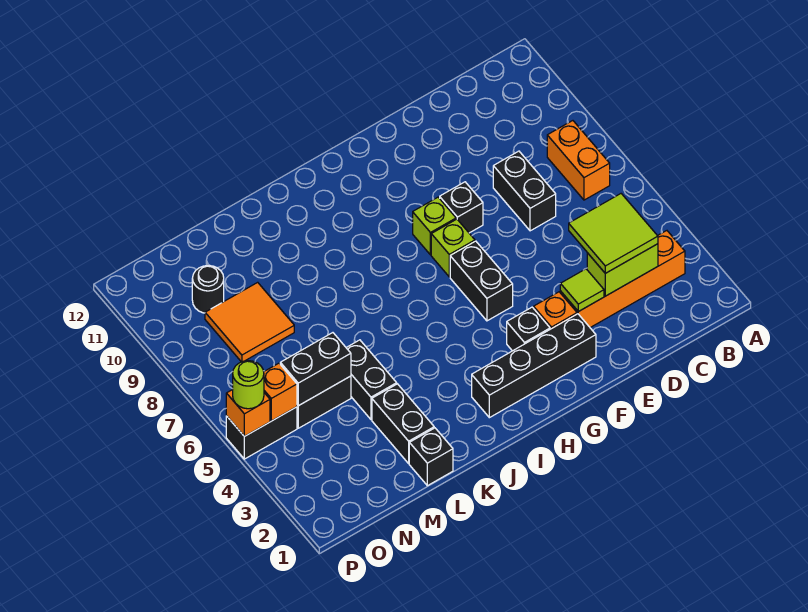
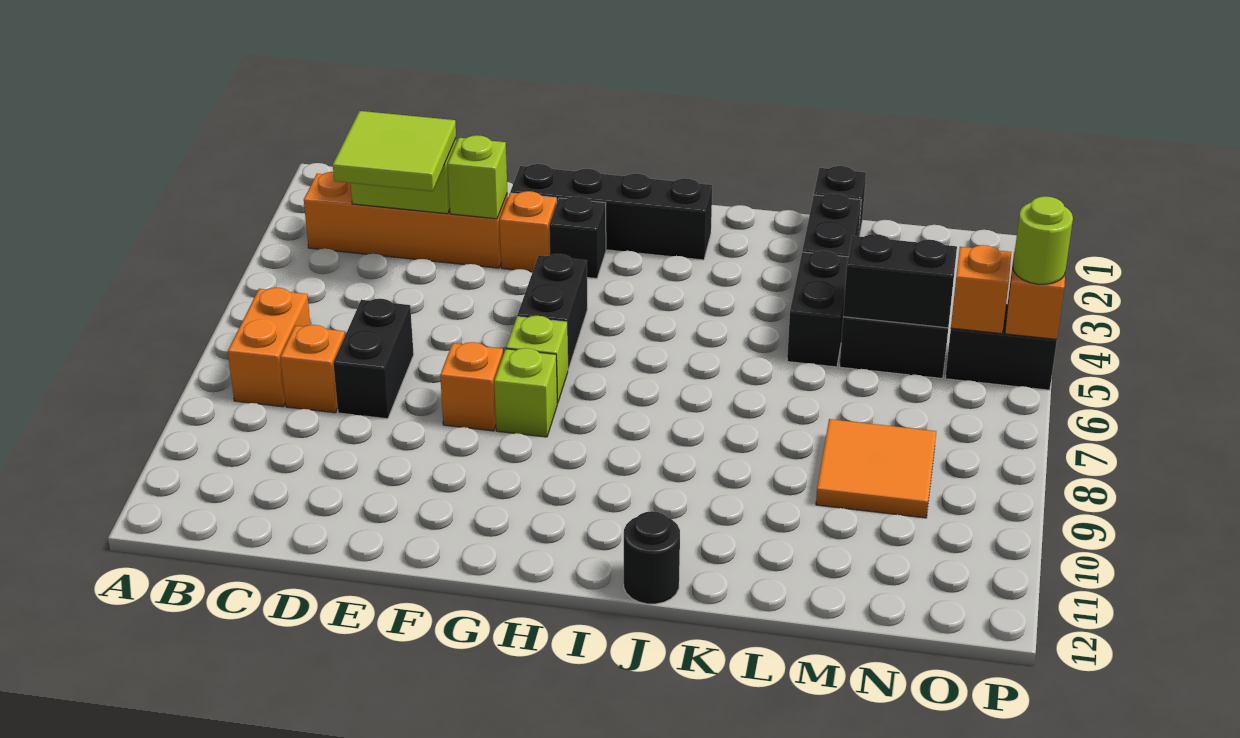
none -> orange 1x1 brick [280,325,345,413]
lime 1x1 tile [560,269,604,312] -> lime 1x1 brick [448,135,507,219]
black 1x1 brick [440,182,483,233] -> orange 1x1 brick [440,342,503,431]
black 1x1 round brick [192,266,224,313] -> black 1x1 round brick moved to [624,511,680,604]

